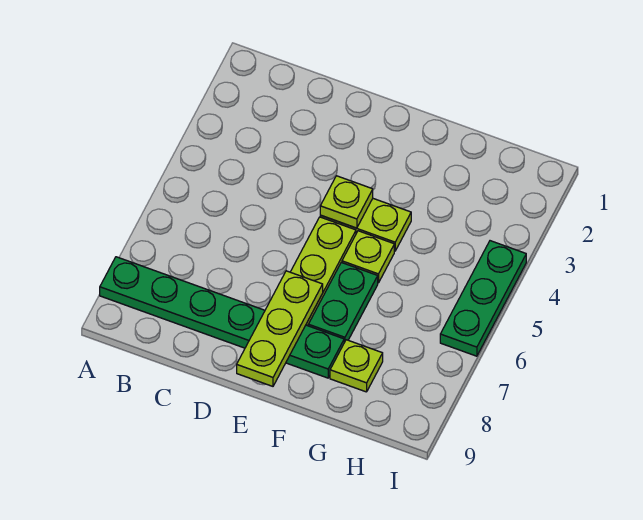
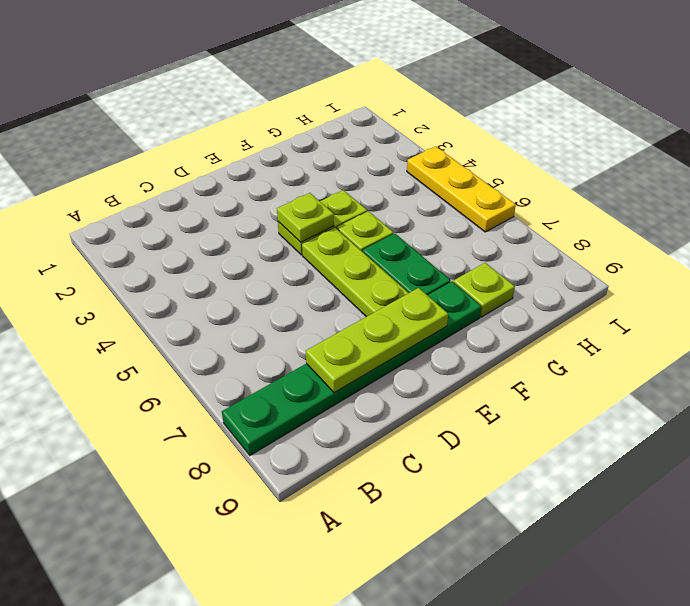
lime 1x3 plate [237,271,323,386] -> lime 1x3 plate turned to [306,288,448,393]
green 1x3 plate [440,241,526,356] -> yellow 1x3 plate [407,146,516,232]

